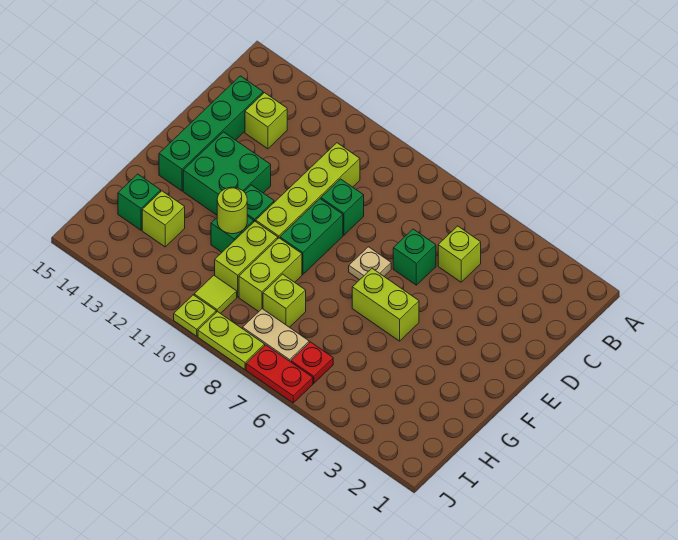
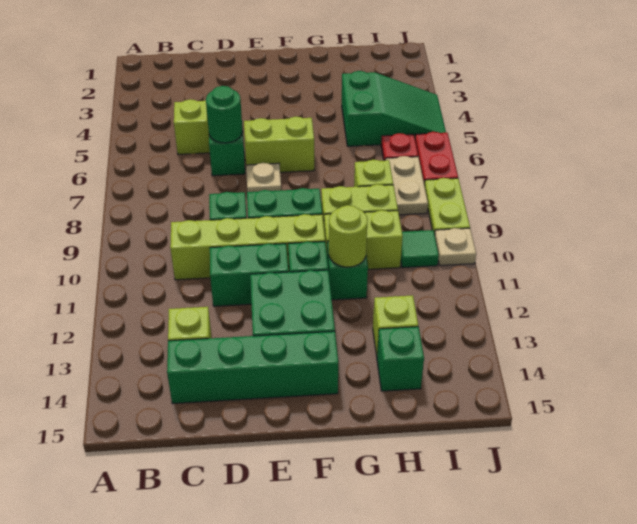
none -> green 1x1 round brick [206,86,243,143]
none -> green 1x2 brick [210,244,288,306]
lime 1x2 brick [352,269,419,341] -> lime 1x2 brick turned to [244,117,314,172]
none -> green 2x3 slope [342,71,446,146]
lime 1x1 tile [194,275,237,314] -> green 1x1 tile [401,230,439,268]
lime 1x1 plate [174,295,216,336] -> tan 1x1 plate [435,228,476,266]

